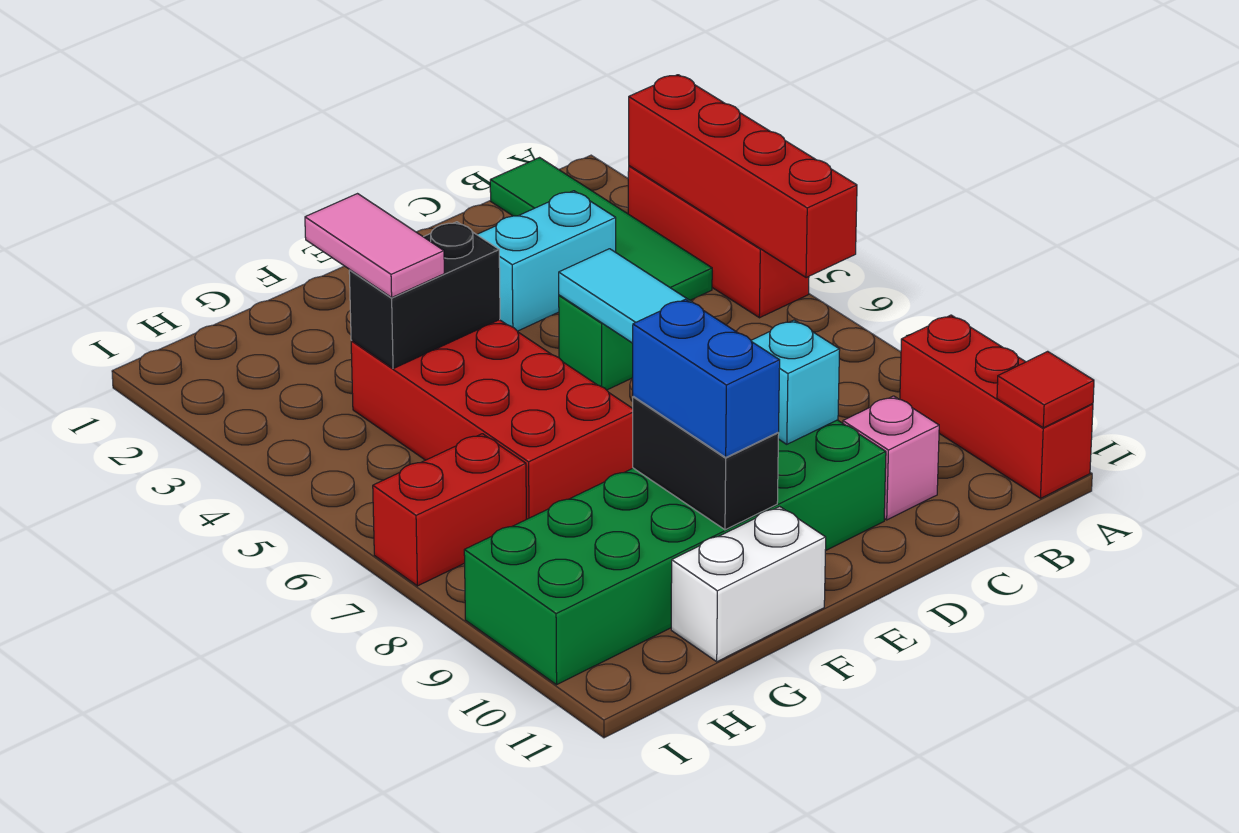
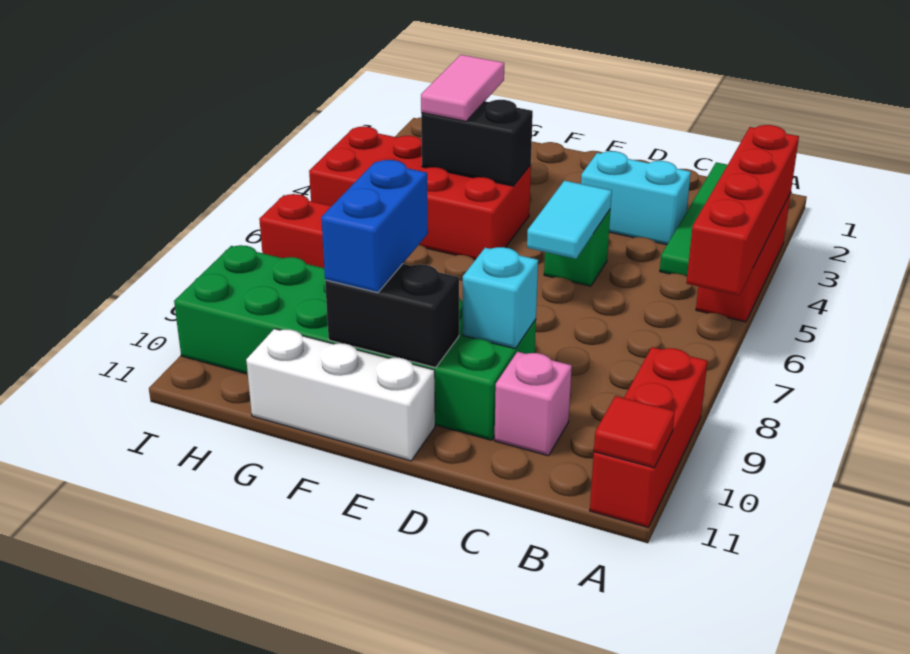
red 2x4 brick [351,320,633,519] -> red 2x4 brick turned to [309,126,531,260]
black 1x2 brick [633,396,779,530] -> black 1x2 brick turned to [325,264,459,368]
white 1x2 brick [671,507,826,662] -> white 1x3 brick [246,329,435,461]

